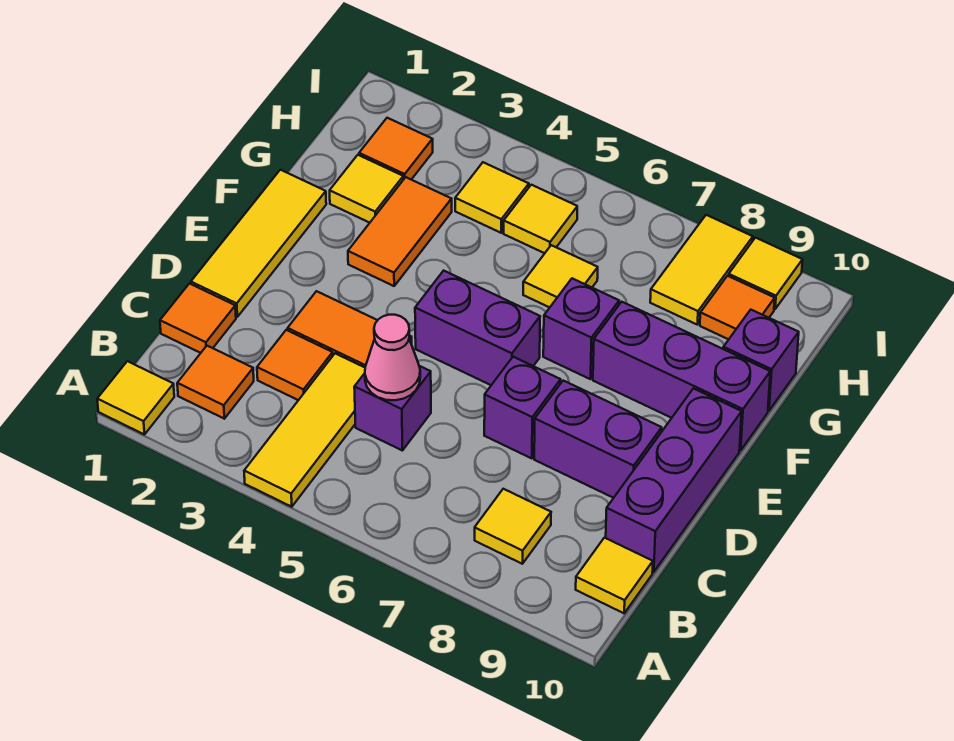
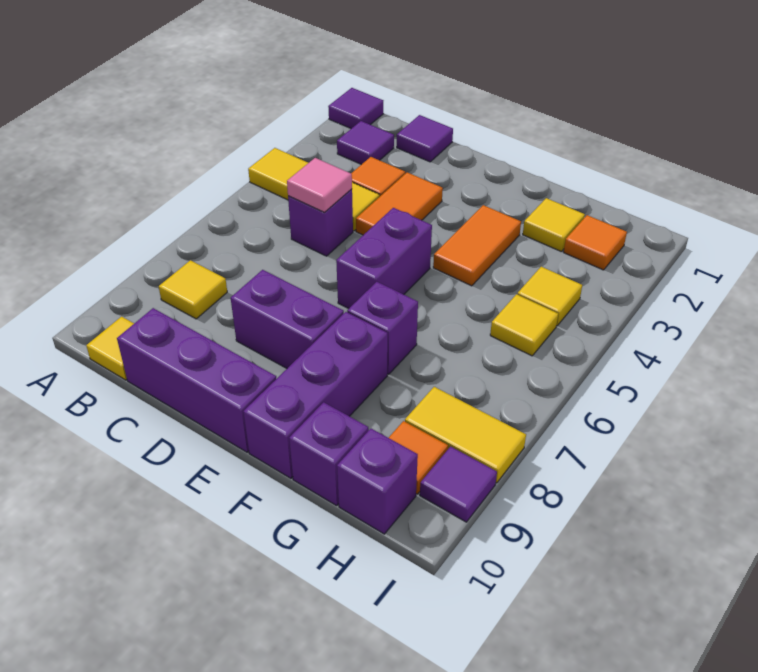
yellow 1x1 tile [97,361,174,435] -> purple 1x1 tile [328,88,383,129]
orange 1x1 tile [177,346,254,419] -> purple 1x1 tile [337,121,394,165]
orange 1x1 tile [160,284,236,353] -> purple 1x1 tile [397,115,453,162]
pink 1x1 cone [365,315,420,400] -> pink 1x1 tile [287,158,352,212]
yellow 1x3 tile [191,170,326,317] -> none
purple 1x1 brick [484,357,561,458] -> purple 1x1 brick moved to [337,429,418,534]
purple 1x2 brick [534,381,662,498] -> purple 1x2 brick turned to [231,270,344,368]
orange 1x2 tile [348,177,452,286] -> orange 1x2 tile turned to [433,205,521,286]
yellow 1x1 tile [523,245,598,307] -> none
yellow 1x1 tile [729,238,802,309] -> purple 1x1 tile [420,447,497,522]

